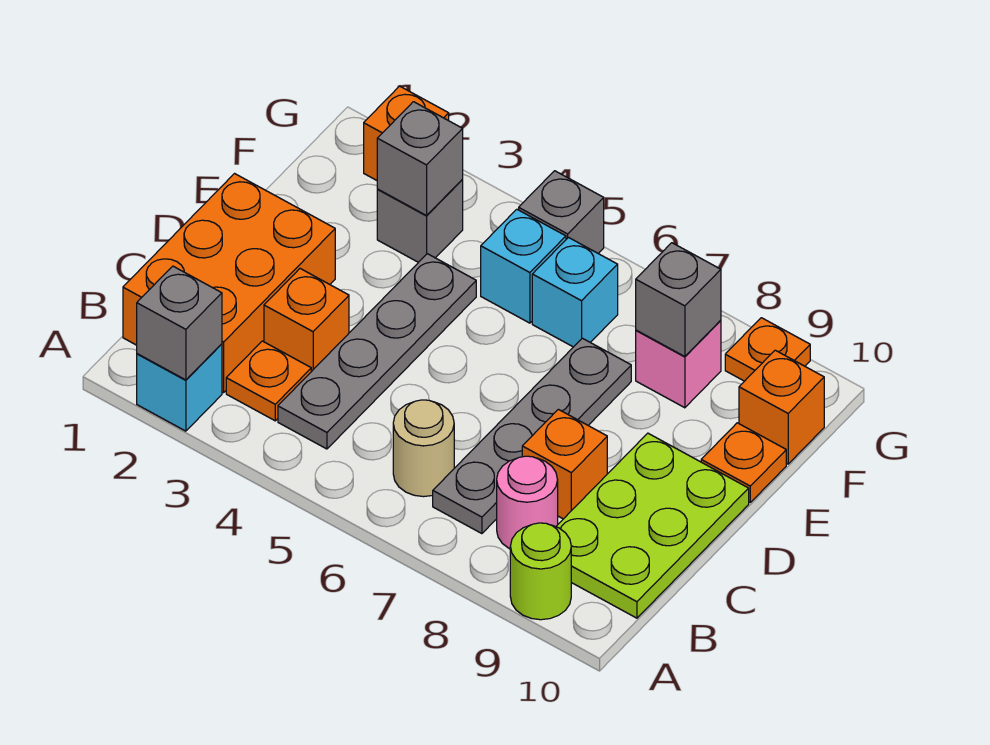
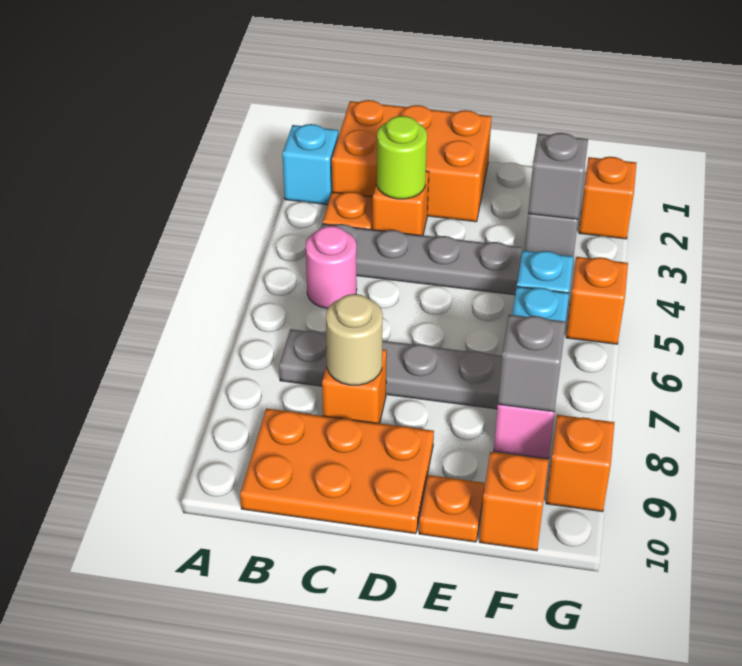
grey 1x1 brick [137,266,222,380] -> none
lime 1x1 round brick [510,523,571,620] -> lime 1x1 round brick moved to [377,116,427,199]
tan 1x1 round brick [393,400,454,497] -> tan 1x1 round brick moved to [326,294,383,385]
pink 1x1 round brick [497,456,558,549] -> pink 1x1 round brick moved to [305,226,357,309]
lime 2x3 plate [556,433,749,618] -> orange 2x3 plate [240,409,434,534]
grey 1x1 brick [519,171,604,253] -> orange 1x1 brick [566,257,628,344]
orange 1x1 plate [725,318,810,381] -> orange 1x1 brick [546,415,615,512]

